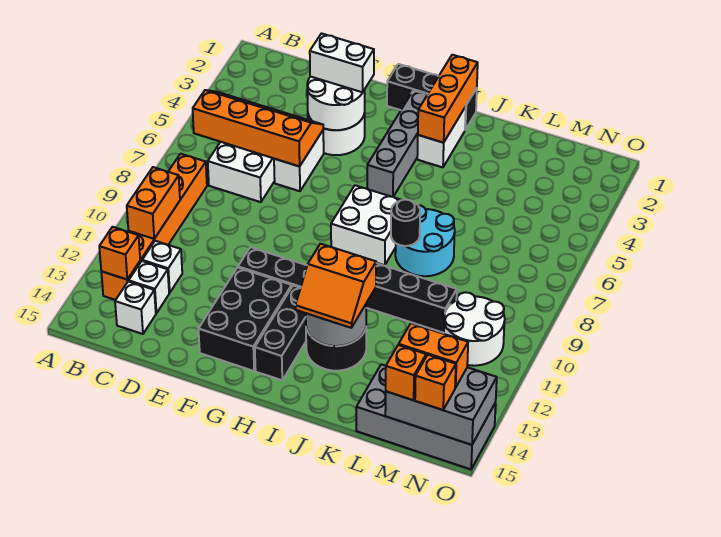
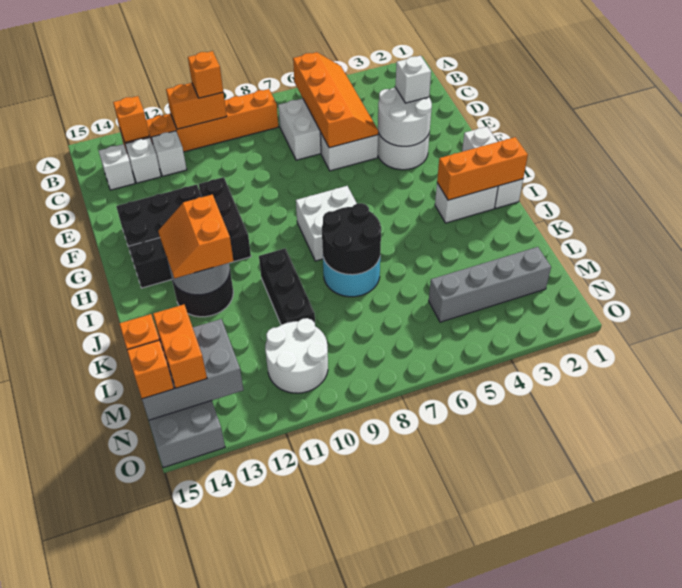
none -> orange 1x1 brick [188,51,223,98]
white 1x2 brick [310,33,374,92] -> white 1x1 brick [395,56,431,103]
black 1x3 brick [387,64,477,130] -> white 1x3 brick [462,127,523,208]
grey 1x4 brick [367,90,427,197] -> grey 1x4 brick moved to [429,247,551,322]
black 1x1 round brick [391,200,420,246] -> black 2x2 round brick [322,203,381,275]
grey 2x3 brick [385,367,497,445] -> grey 2x3 brick turned to [142,319,243,420]

